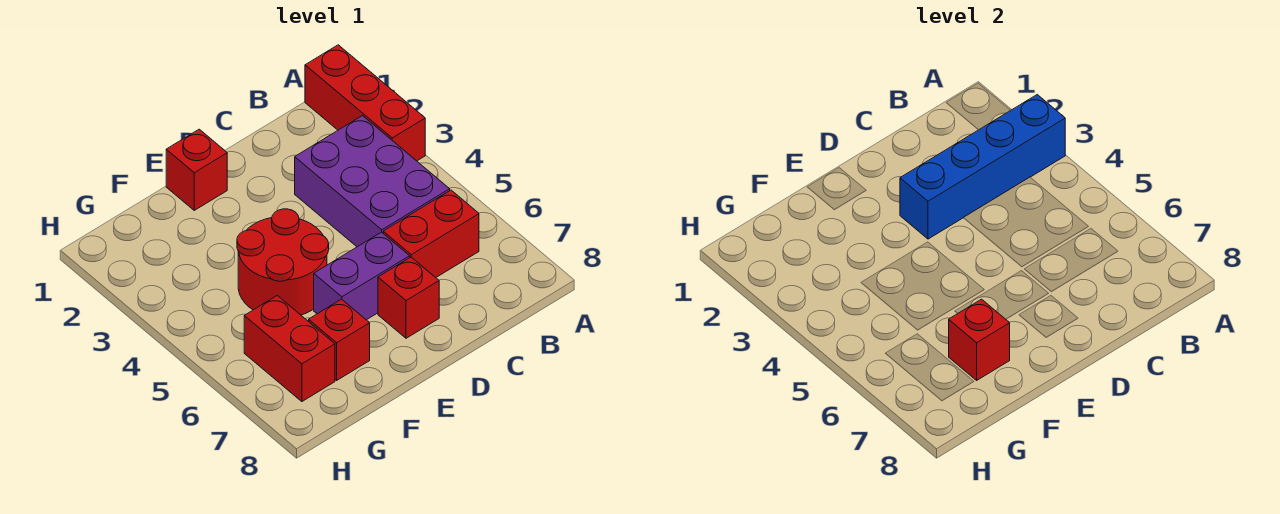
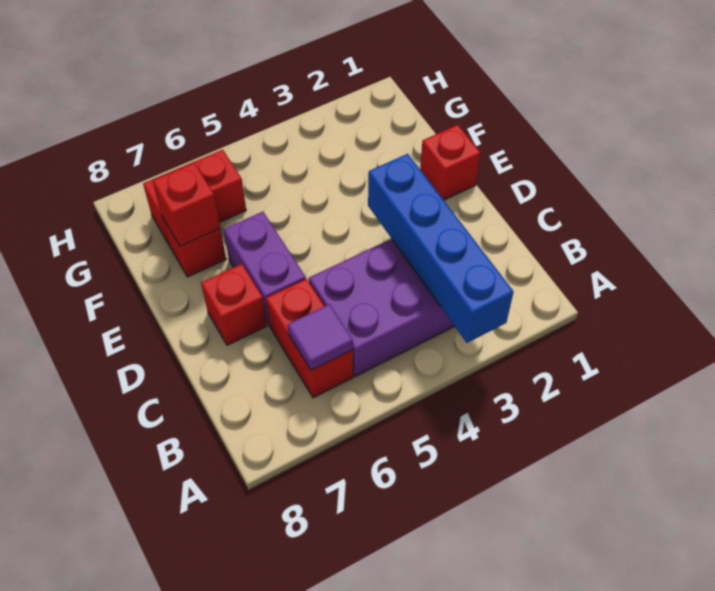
red 1x3 brick [305,45,425,161] -> none
none -> purple 1x1 tile [287,304,353,370]
red 2x2 round brick [237,209,329,315] -> none

